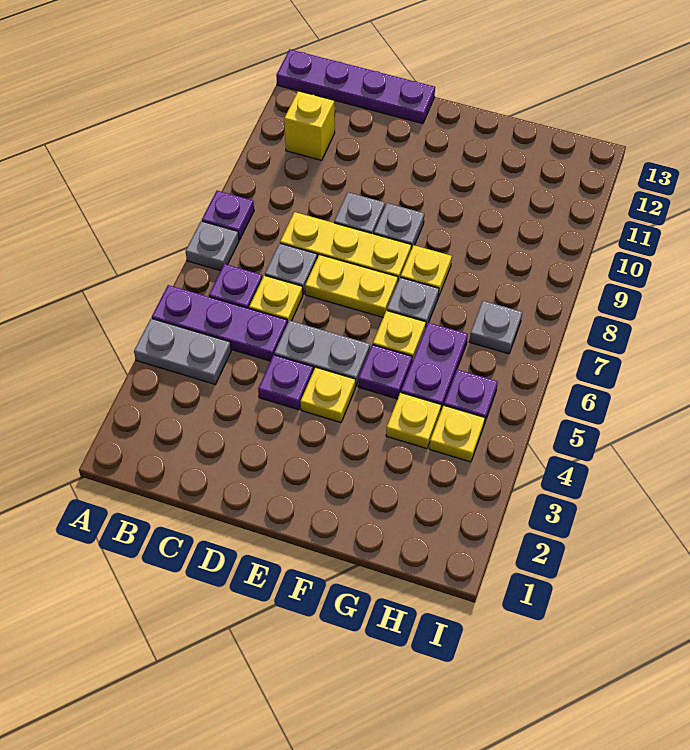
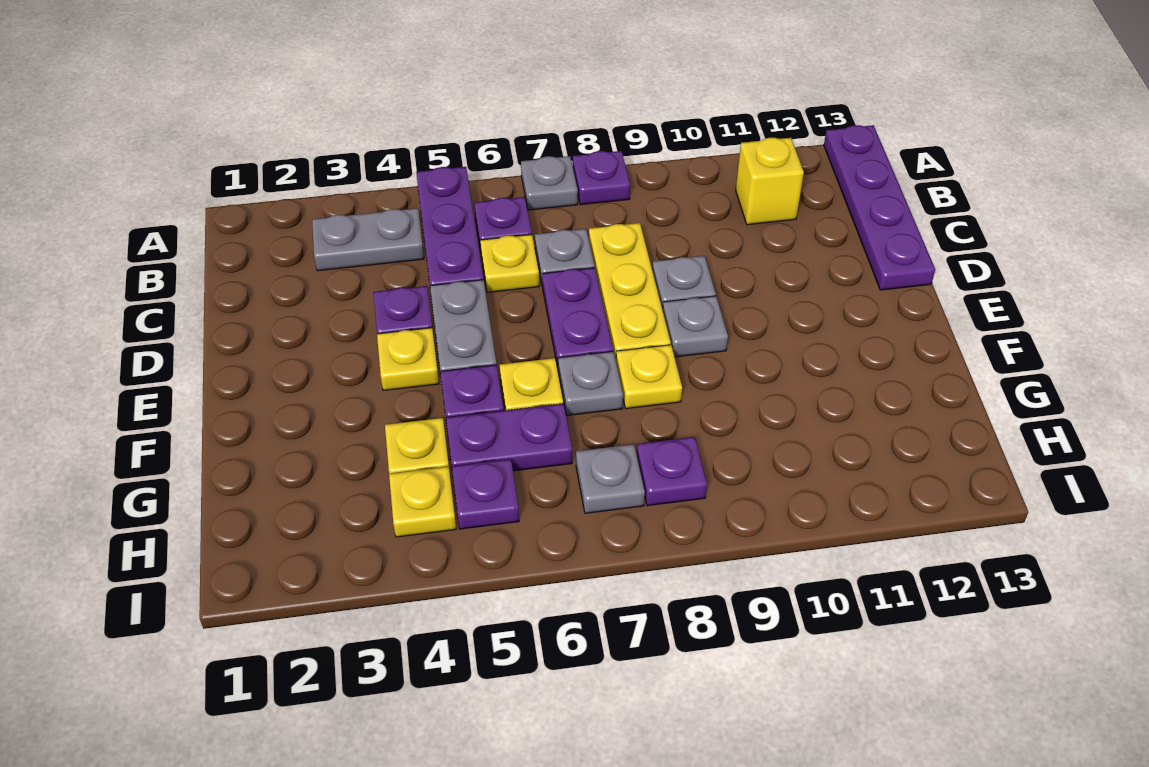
grey 1x2 plate [134,319,231,384] -> grey 1x2 plate turned to [312,208,424,271]
yellow 1x2 plate [305,255,398,317] -> purple 1x2 plate [542,268,613,368]
none -> purple 1x1 plate [637,437,707,506]

